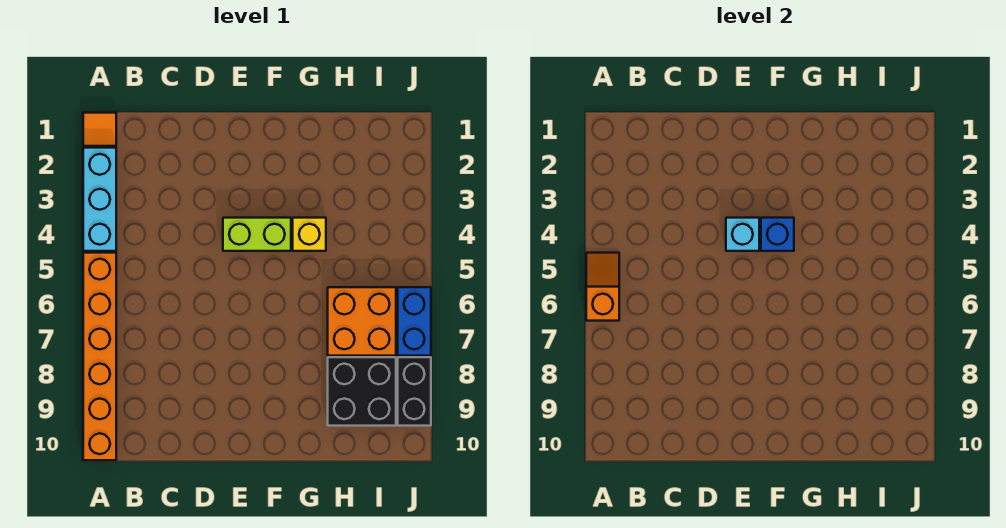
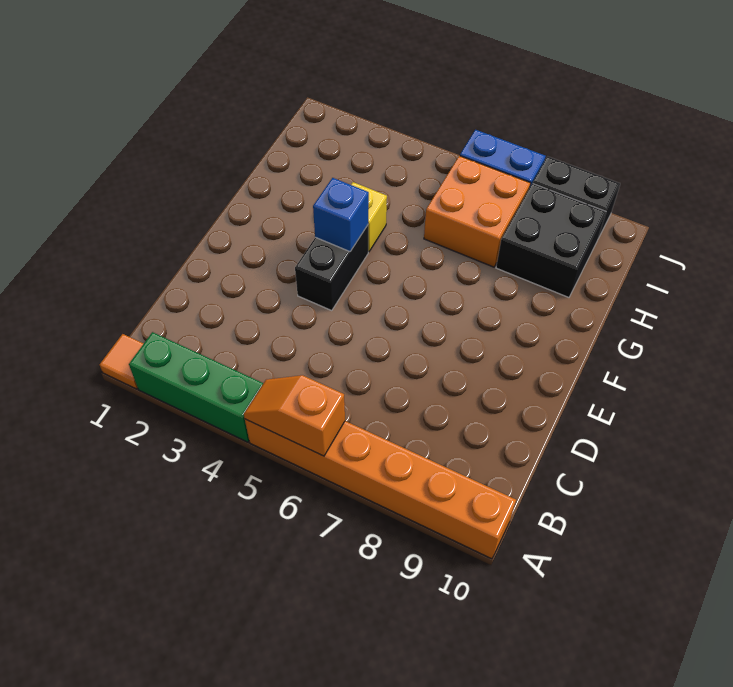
cyan 1x3 brick [83,148,116,251] -> green 1x3 brick [129,332,263,442]
lime 1x2 brick [223,218,291,251] -> black 1x2 brick [295,225,368,310]
cyan 1x1 brick [726,218,759,251] -> none

